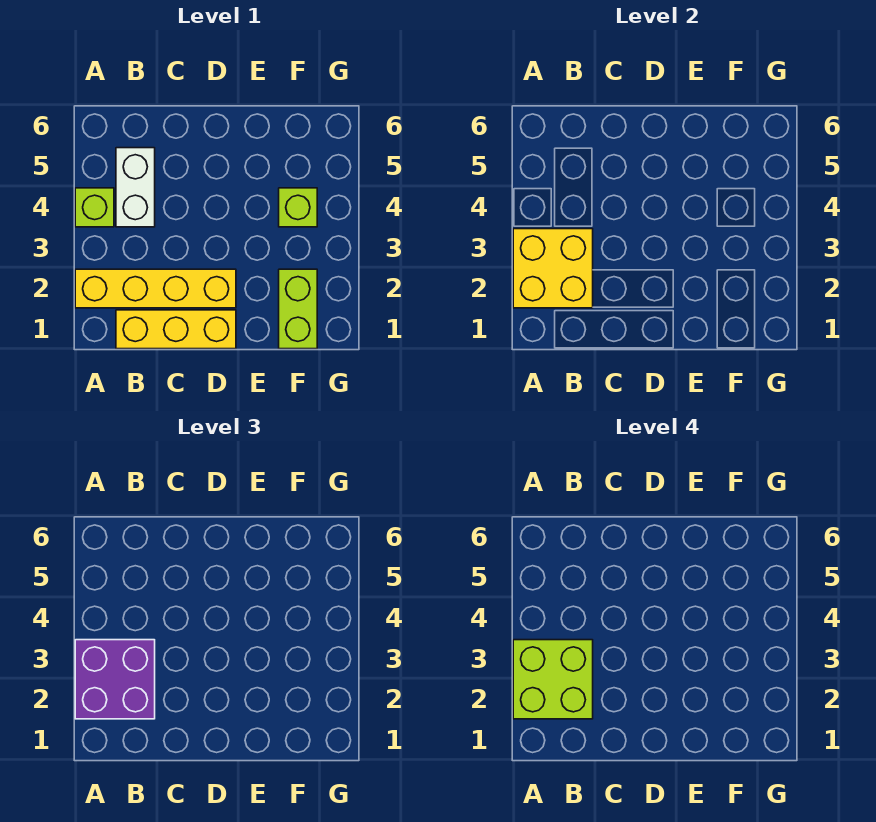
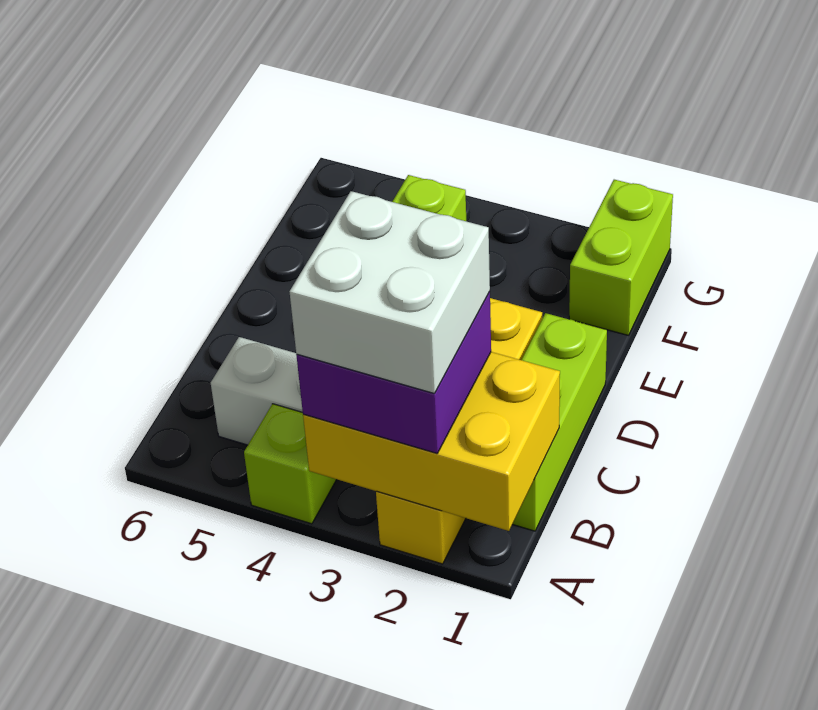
yellow 2x2 brick [513,229,593,308] -> yellow 2x3 brick [303,352,560,531]
lime 2x2 brick [513,640,593,719] -> white 2x2 brick [289,191,490,394]
yellow 1x3 brick [116,310,236,349] -> lime 1x3 brick [512,313,607,531]
lime 1x2 brick [279,269,317,349] -> lime 1x2 brick turned to [569,180,673,335]

